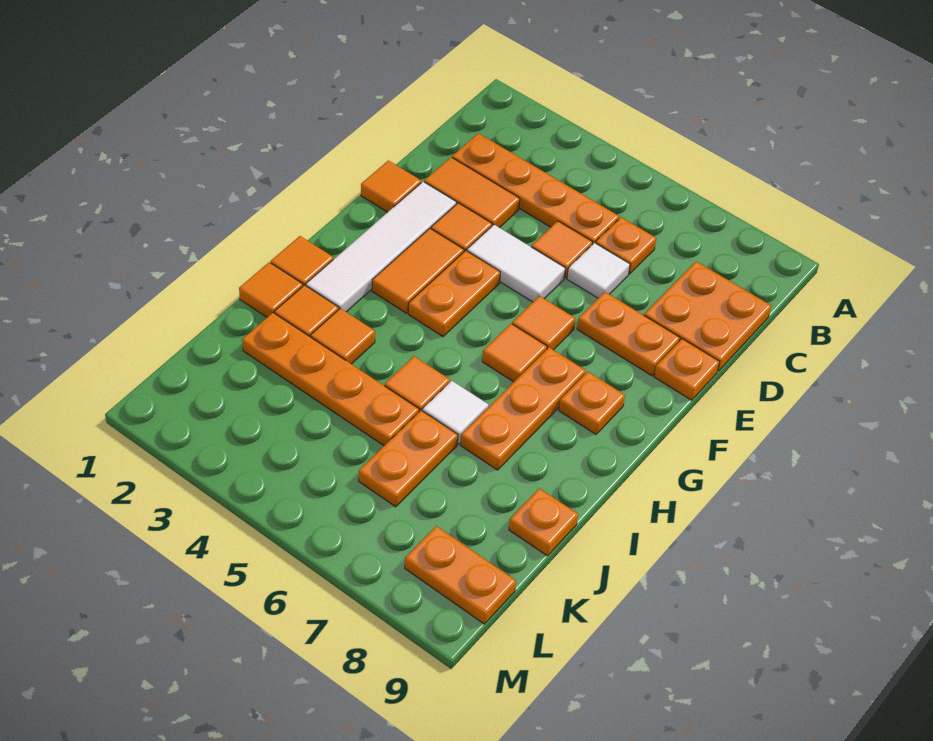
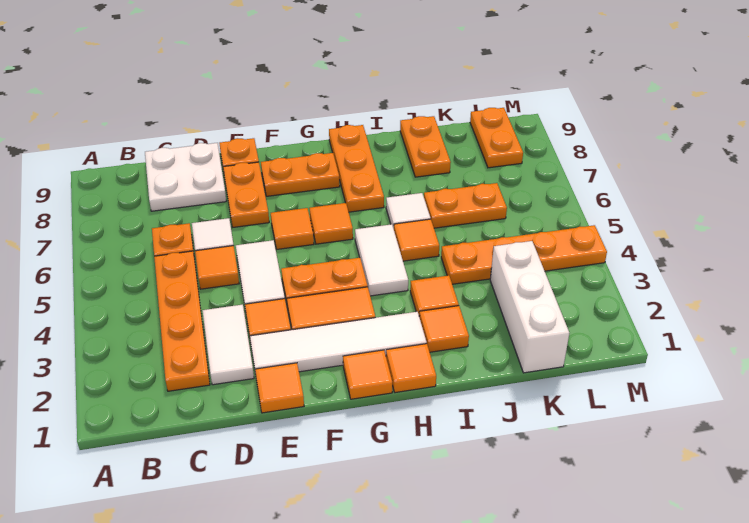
orange 2x2 plate [644,261,771,371] -> white 2x2 plate [145,143,226,211]
orange 1x2 tile [424,157,520,228] -> white 1x2 tile [203,305,254,385]
orange 1x3 plate [460,348,586,470] -> orange 1x3 plate turned to [329,125,384,212]
orange 1x1 plate [559,372,625,434] -> orange 1x2 plate [261,153,340,196]
none -> white 1x2 tile [355,224,408,296]
orange 1x1 tile [239,262,303,317] -> orange 1x1 tile moved to [343,350,392,399]
orange 1x4 plate [242,313,419,446] -> orange 1x4 plate turned to [441,225,607,284]
orange 1x1 plate [509,488,578,556] -> orange 1x2 plate [400,116,451,177]
none -> white 1x3 brick [490,241,569,373]

